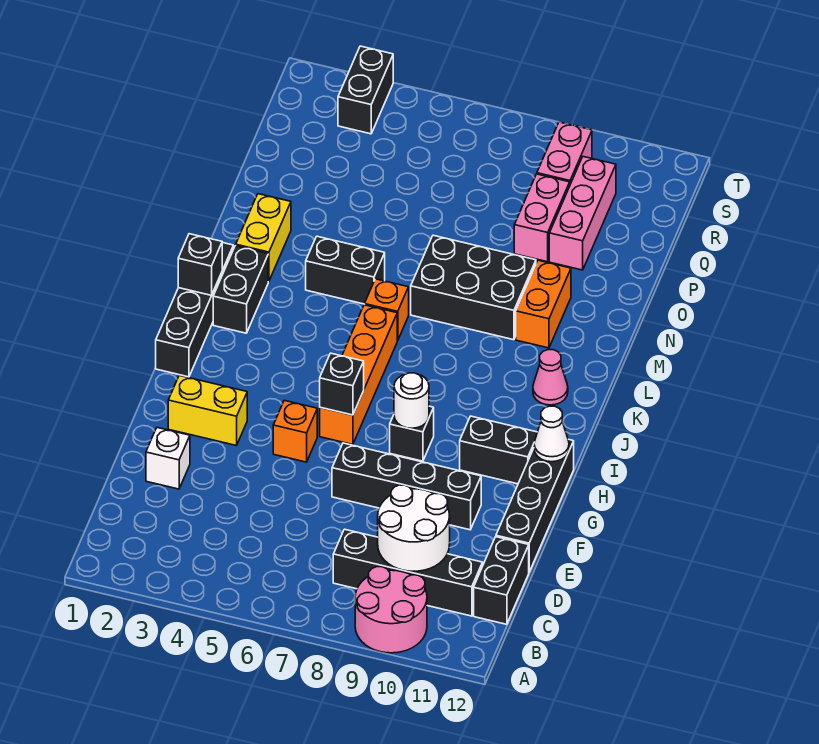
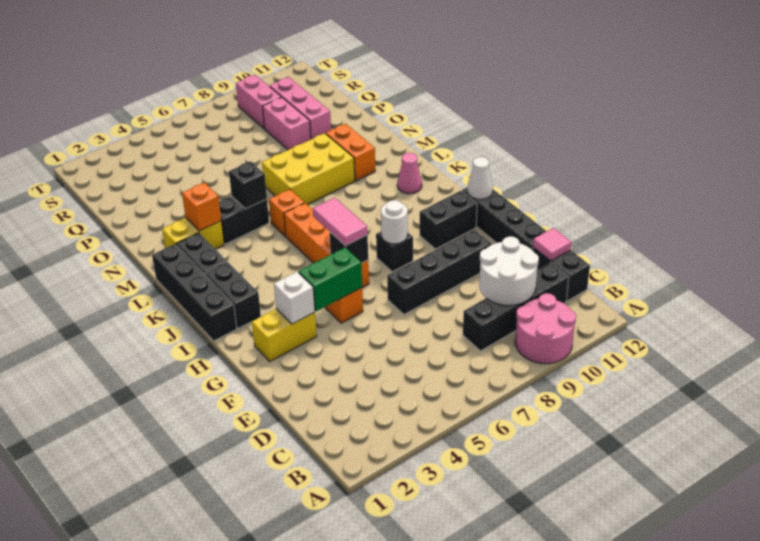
none -> pink 1x1 tile [533,228,572,261]
white 1x1 brick [146,428,190,489] -> white 1x1 brick moved to [274,272,315,324]
none -> green 1x2 brick [298,248,362,311]
none -> pink 1x2 tile [313,197,368,246]
black 1x1 brick [178,234,222,295] -> black 1x1 brick moved to [229,161,267,209]
yellow 1x2 brick [236,194,291,281] -> yellow 1x2 brick turned to [162,218,224,249]
none -> orange 1x1 brick [182,183,221,231]
black 2x3 brick [411,235,536,340] -> yellow 2x3 brick [262,133,355,204]
black 1x2 brick [338,46,393,134] -> black 1x2 brick moved to [205,263,261,328]

